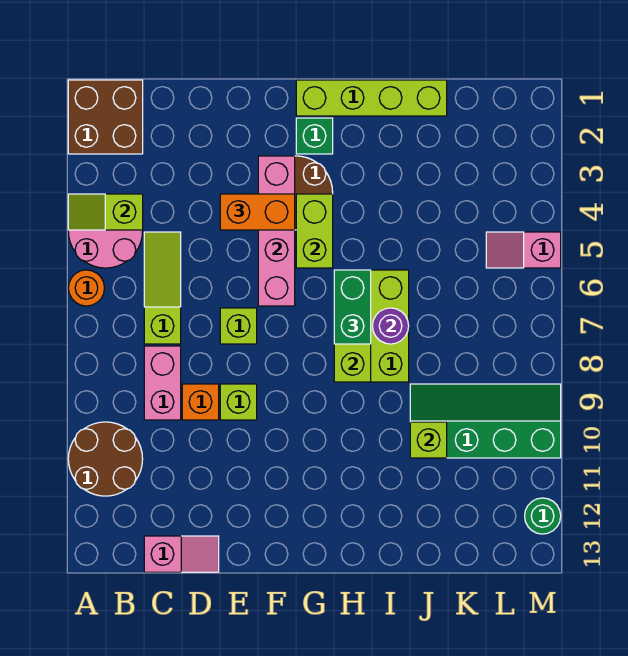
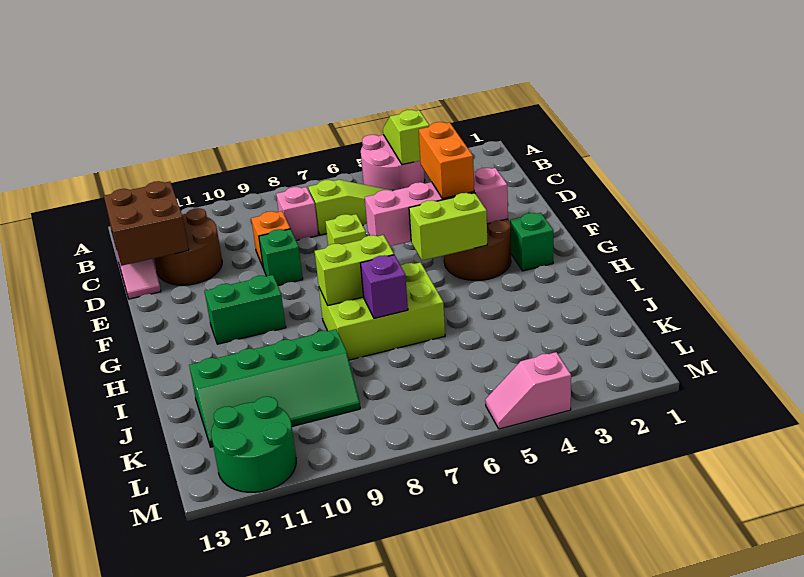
brown 2x2 brick [68,80,143,154] -> brown 2x2 brick moved to [104,181,189,266]
orange 1x1 round brick [68,270,104,306] -> none
brown 2x2 round brick [68,422,143,496] -> brown 2x2 round brick moved to [154,208,222,285]
pink 1x2 brick [144,346,181,420] -> pink 1x1 brick [276,187,318,241]
lime 1x1 brick [220,384,257,420] -> green 1x1 brick [259,229,303,286]
lime 1x4 brick [296,80,447,116] -> none
green 1x2 brick [334,270,371,344] -> green 1x2 brick moved to [205,275,286,344]
purple 1x1 round brick [373,308,409,344] -> purple 1x1 brick [361,255,408,318]
green 2x4 slope [410,384,561,458] -> green 2x4 slope turned to [189,329,360,447]
lime 1x1 brick [410,422,447,458] -> none
pink 1x2 slope [486,232,561,268] -> pink 1x2 slope turned to [485,352,571,429]
green 1x1 round brick [525,498,561,534] -> green 2x2 round brick [211,397,296,492]

